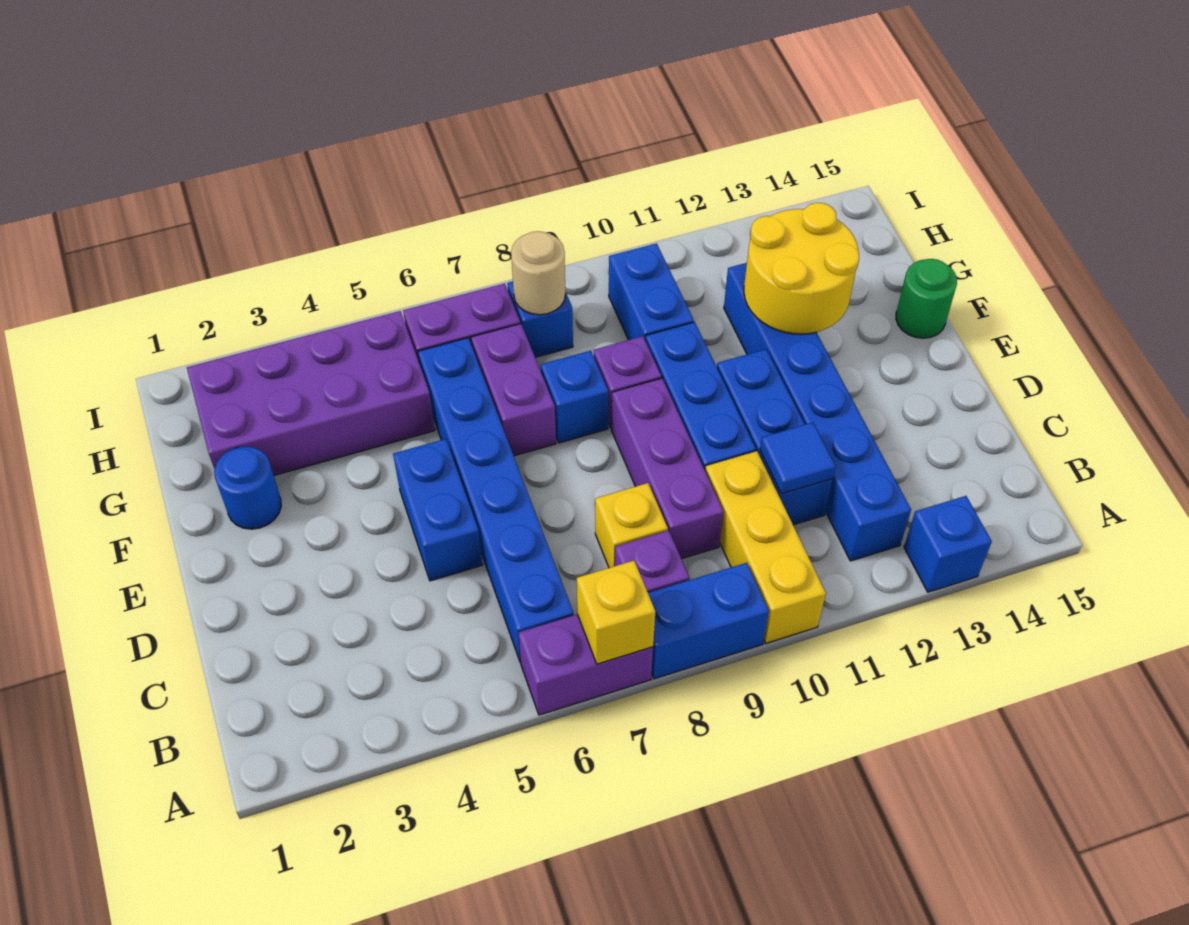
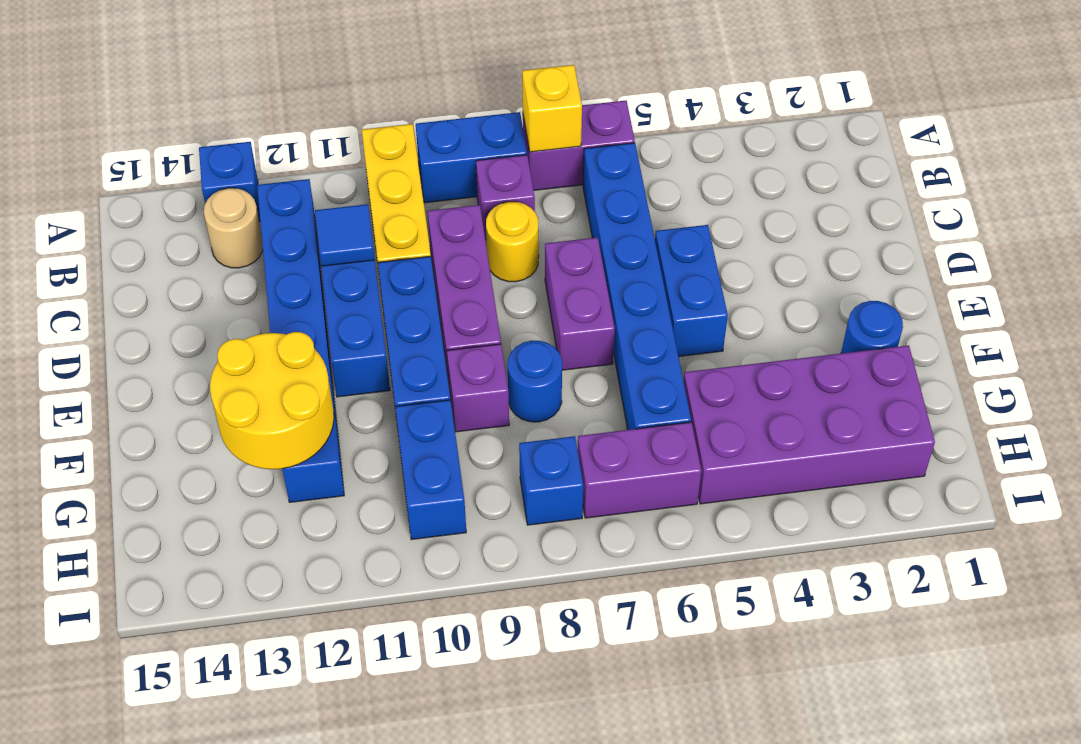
yellow 1x1 brick [595,483,668,568] -> yellow 1x1 round brick [486,202,539,282]
purple 1x2 brick [471,324,556,456] -> purple 1x2 brick moved to [545,237,615,370]
blue 1x1 brick [541,351,608,443] -> blue 1x1 round brick [508,341,562,422]
green 1x1 round brick [896,259,957,338] -> none
tan 1x1 round brick [511,231,565,315] -> tan 1x1 round brick moved to [204,188,263,268]

